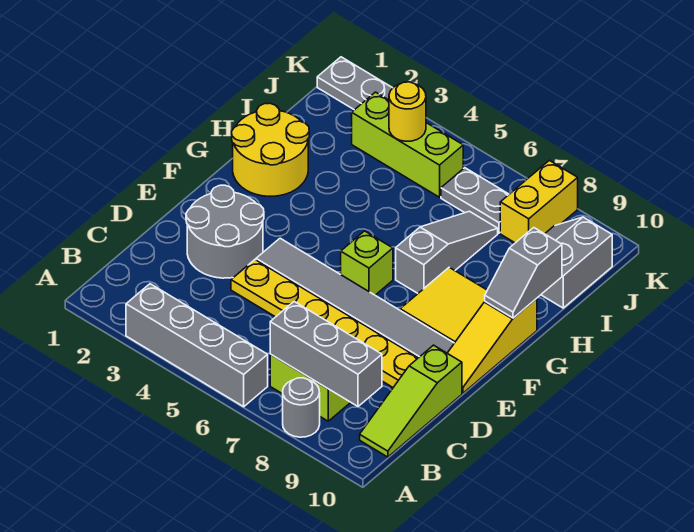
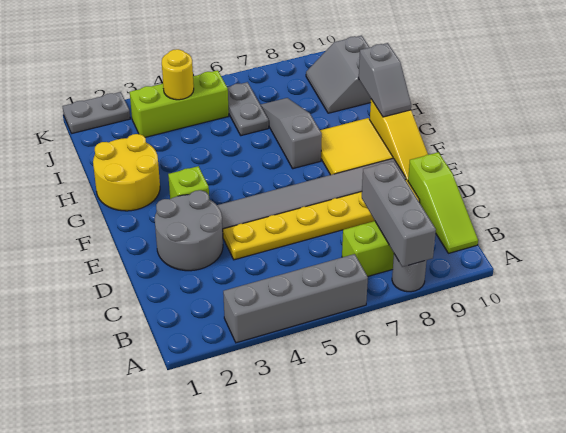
grey 1x3 brick [270,302,382,406] -> grey 1x3 brick turned to [362,161,436,267]
lime 1x1 brick [341,231,393,295] -> lime 1x1 brick moved to [168,166,209,199]
grey 1x2 plate [441,168,509,233] -> grey 1x2 plate turned to [227,82,269,136]
yellow 1x2 brick [500,160,578,243] -> none

